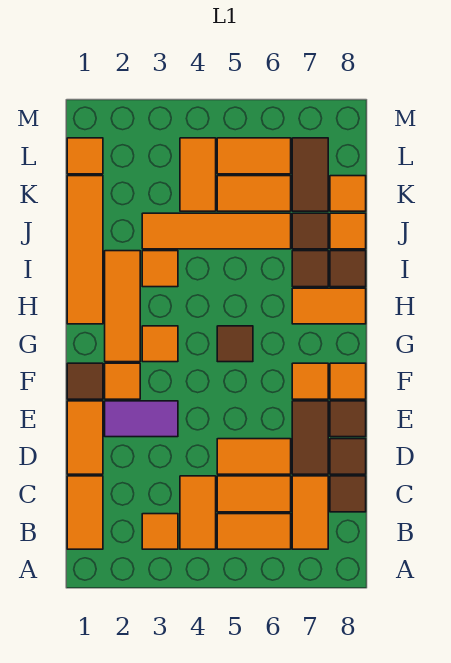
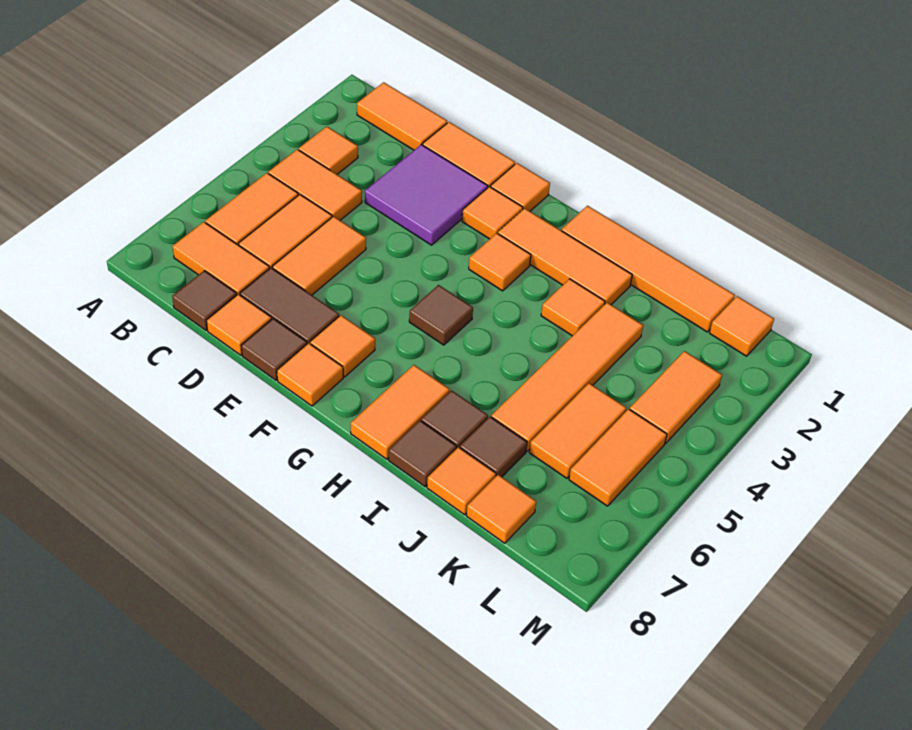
brown 1x1 tile [330,439,366,474] -> orange 1x1 tile [206,294,272,355]
purple 1x2 tile [105,401,178,437] -> purple 2x2 tile [365,145,488,245]
brown 1x1 tile [67,363,103,399] -> orange 1x1 tile [491,163,550,211]
orange 1x2 tile [180,138,216,211] -> orange 1x2 tile turned to [630,351,722,443]
brown 1x2 tile [292,138,328,211] -> none

